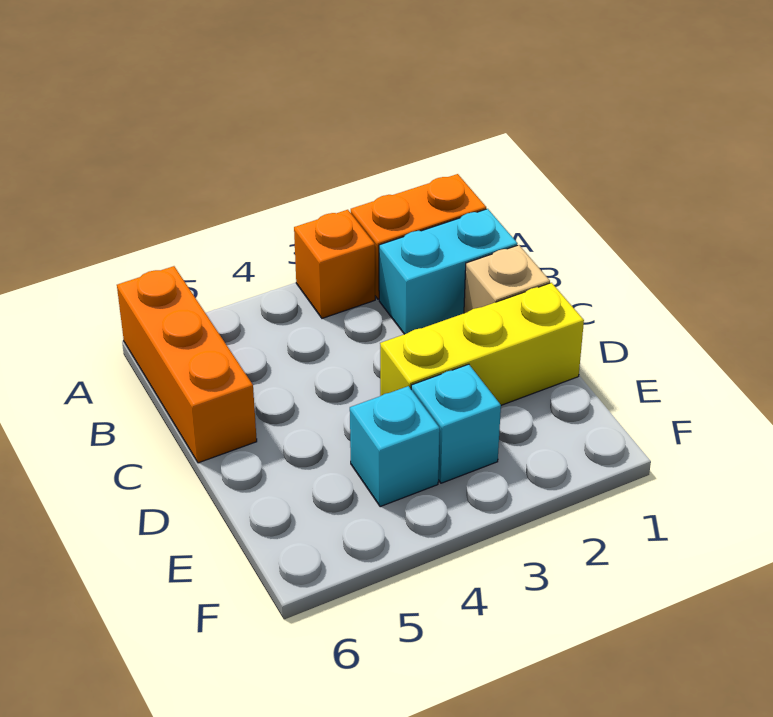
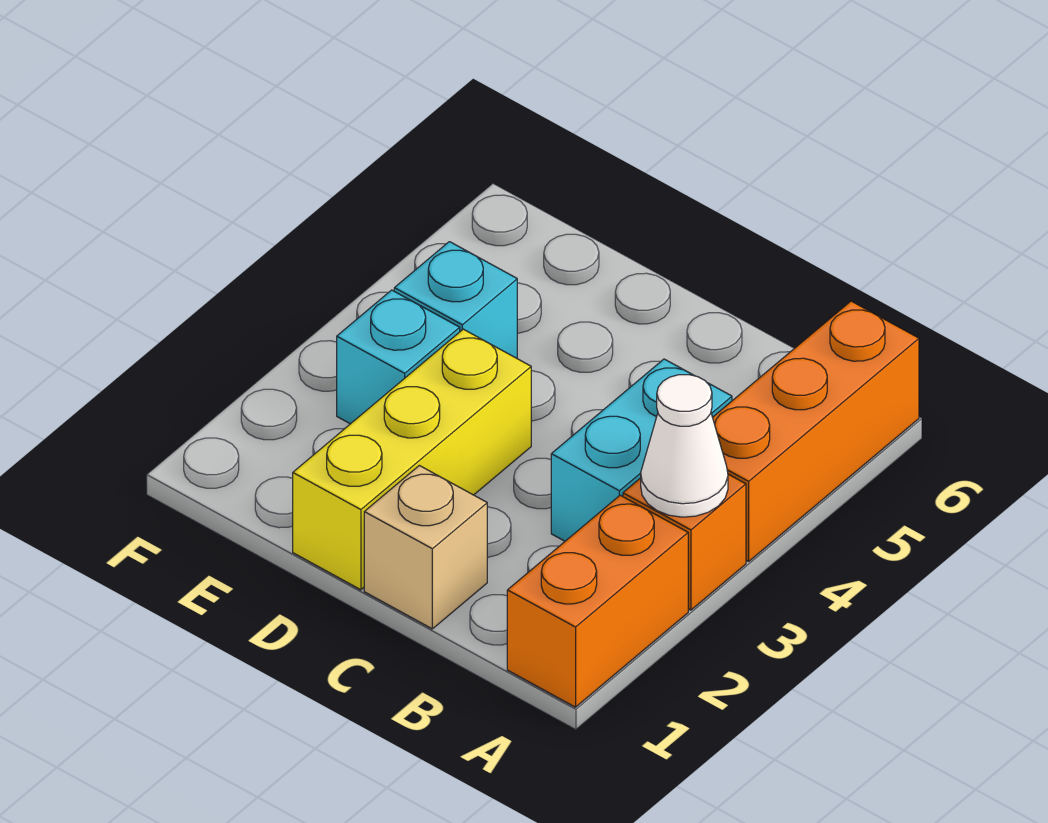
none -> white 1x1 cone [641,375,728,517]
orange 1x3 brick [117,266,257,463] -> orange 1x3 brick turned to [713,301,919,561]
cyan 1x2 brick [379,209,518,334] -> cyan 1x2 brick moved to [551,359,732,541]

